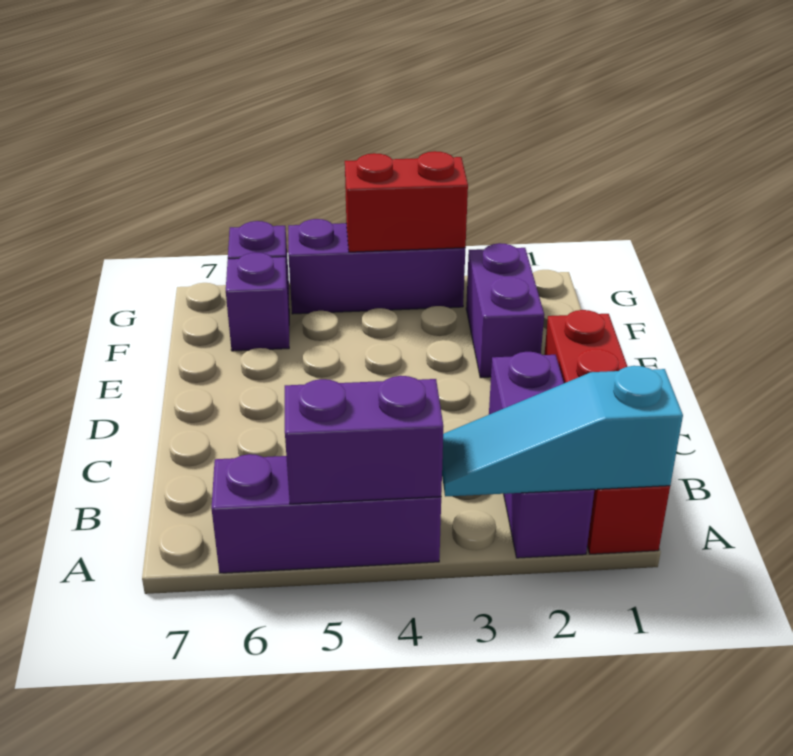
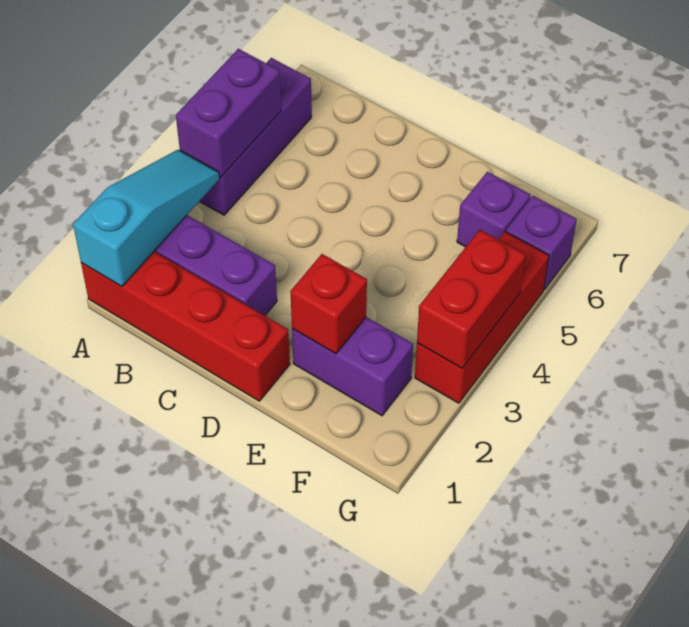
none -> red 1x1 brick [290,254,367,354]
purple 1x3 brick [288,219,465,314] -> red 1x3 brick [415,232,549,403]

